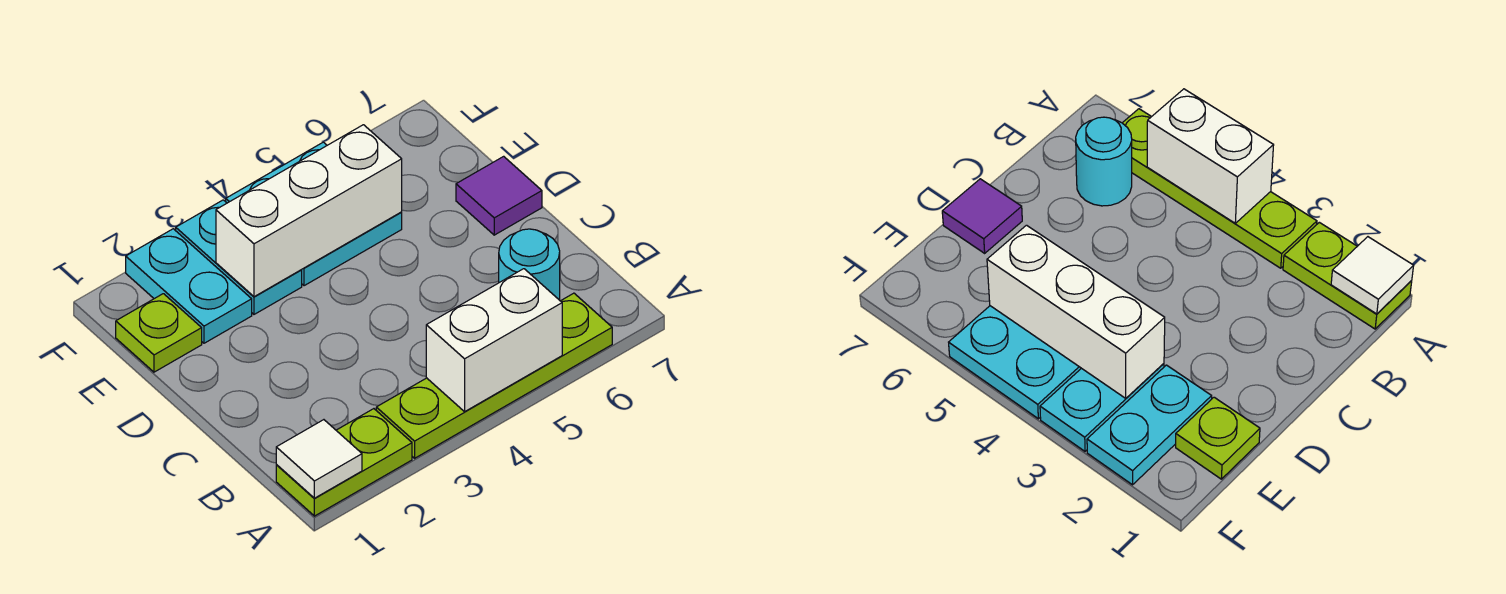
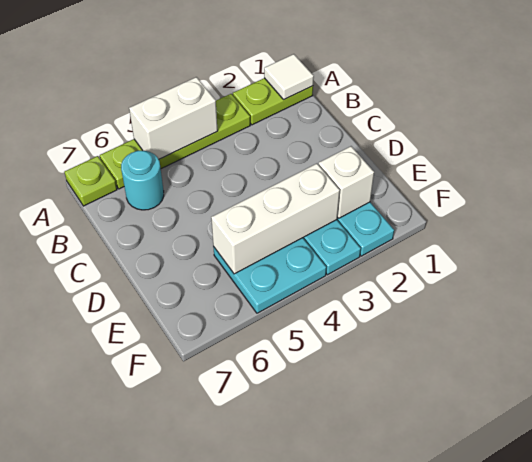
purple 1x1 tile [456,156,542,235] -> none
lime 1x1 plate [116,294,202,372] -> lime 1x1 plate moved to [64,156,117,206]
none -> white 1x1 brick [319,146,374,218]

